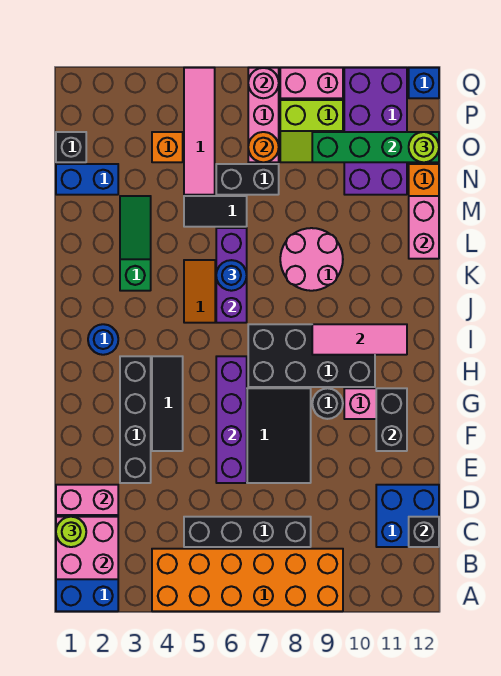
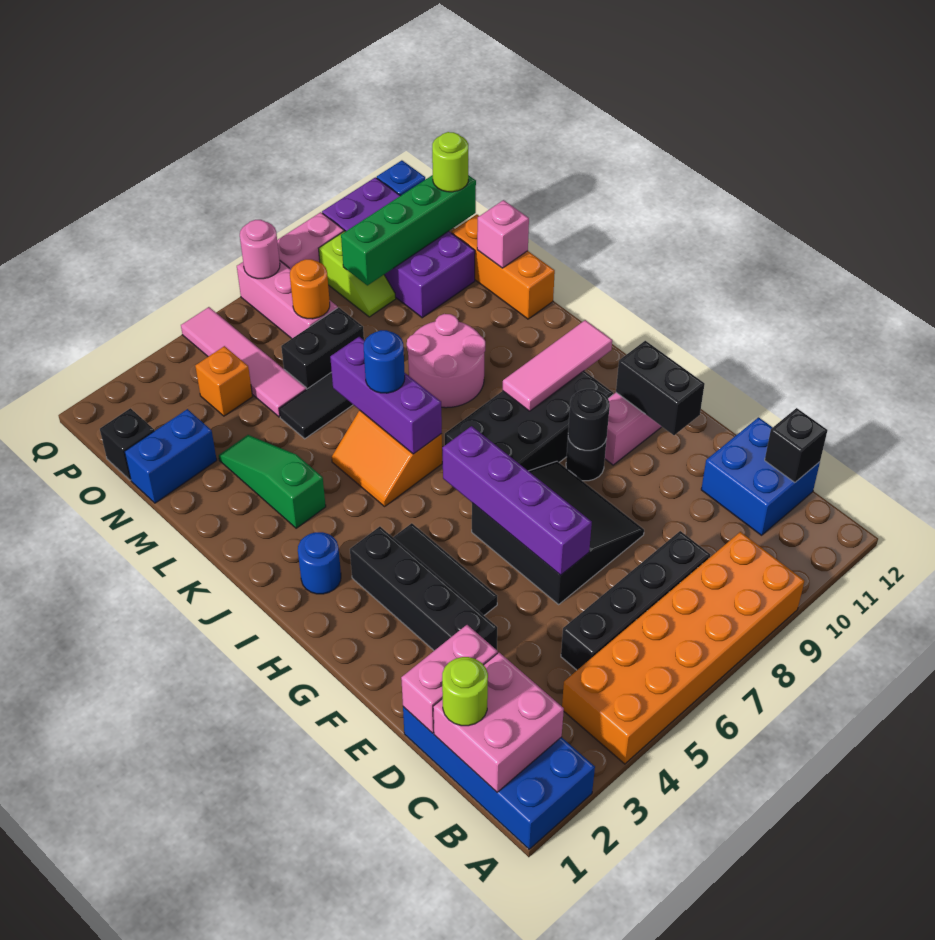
none -> black 1x1 round brick [568,389,610,450]
pink 1x2 brick [409,196,439,259] -> pink 1x1 brick [477,200,529,268]
lime 2x2 slope [280,100,343,162] -> lime 1x2 slope [319,231,396,317]

